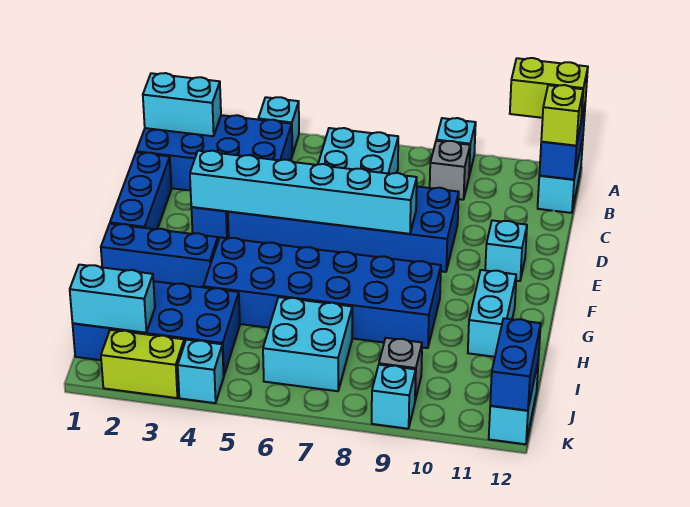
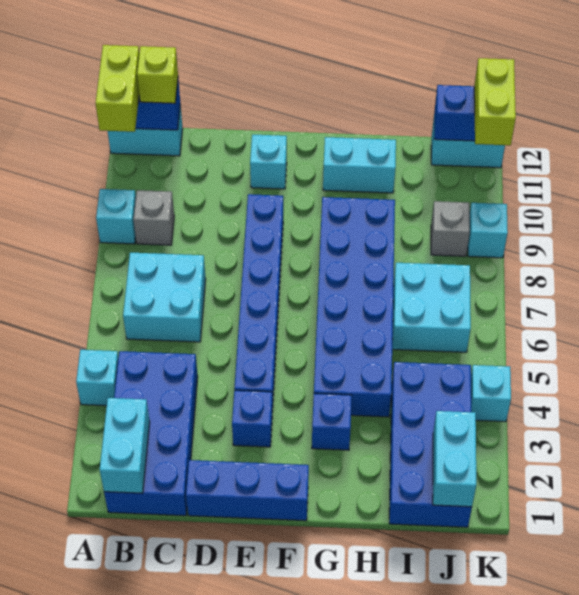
blue 2x6 brick [228,187,459,272] -> blue 1x6 brick [234,194,283,412]
cyan 1x6 brick [190,151,417,234] -> none
blue 1x3 brick [101,224,218,287] -> blue 1x1 brick [312,393,352,450]
lime 1x2 brick [101,330,184,398] -> lime 1x2 brick moved to [474,58,516,145]

